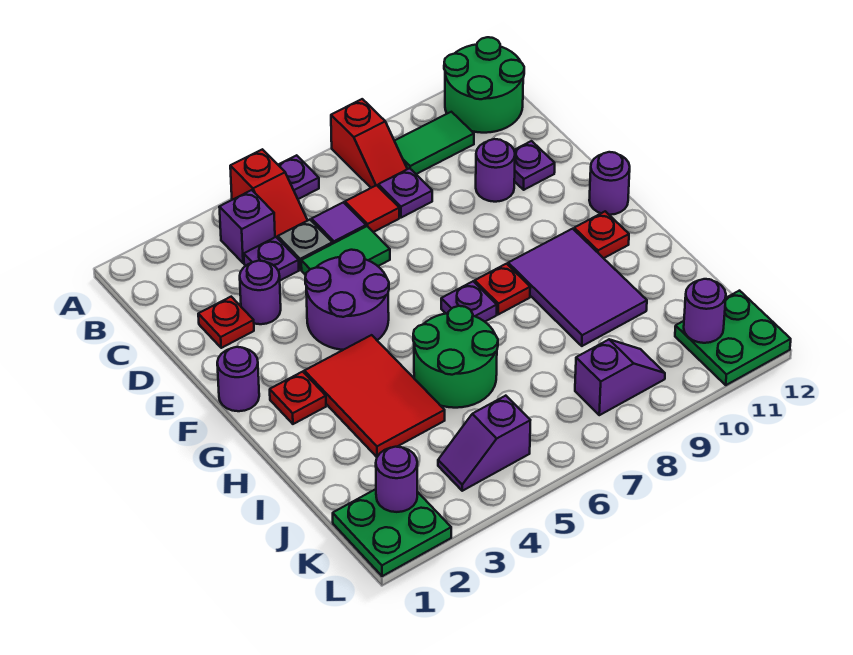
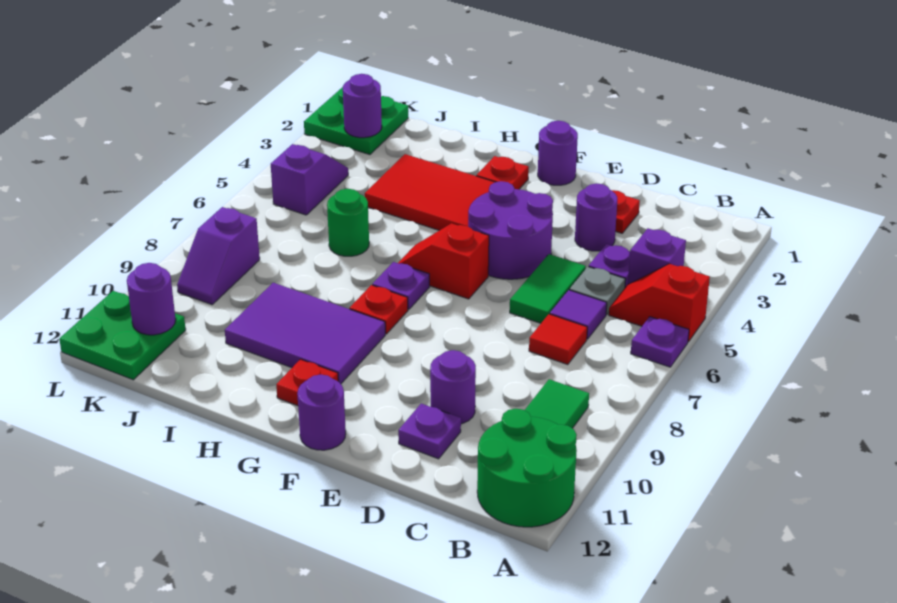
red 1x2 slope [331,99,407,188] -> red 1x2 slope moved to [398,223,489,299]
purple 1x1 plate [378,168,432,218] -> none
green 2x2 round brick [413,306,498,408] -> green 1x1 round brick [327,189,369,256]

